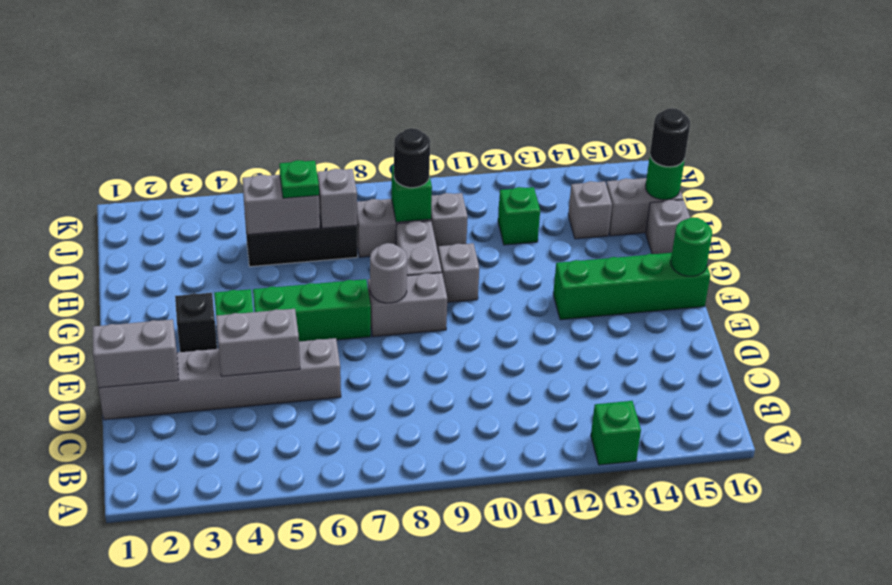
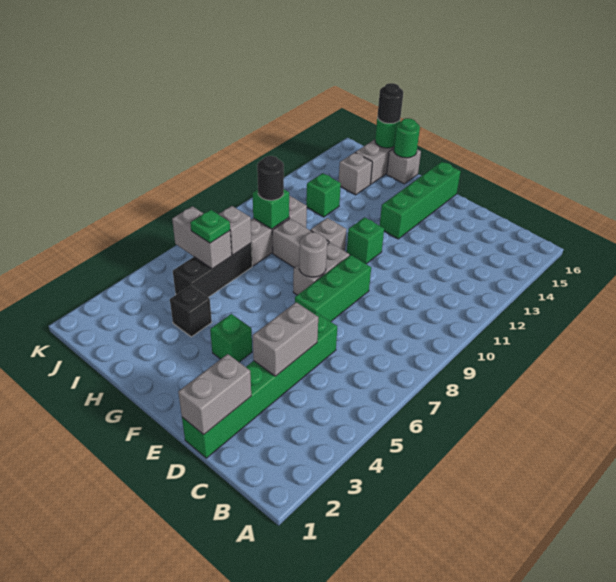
green 1x1 brick [591,401,641,465] -> green 1x1 brick moved to [347,217,384,264]
grey 1x6 brick [99,338,341,420] -> green 1x6 brick [182,312,337,458]
black 1x1 brick [175,293,217,352] -> black 1x1 brick moved to [170,285,212,337]
green 1x3 brick [253,279,371,341] -> green 1x3 brick moved to [295,255,371,322]
green 1x1 round brick [671,217,712,276] -> green 1x1 round brick moved to [394,118,420,158]
grey 1x2 brick [242,175,320,235] -> grey 1x2 brick turned to [172,206,232,269]

